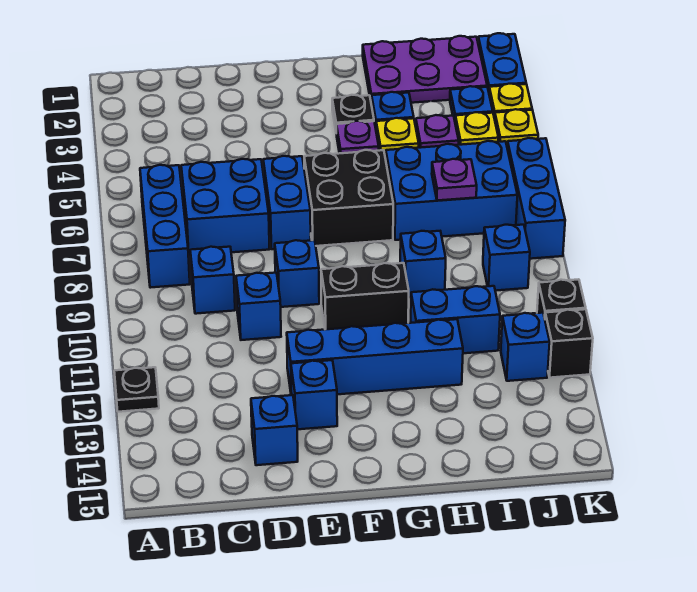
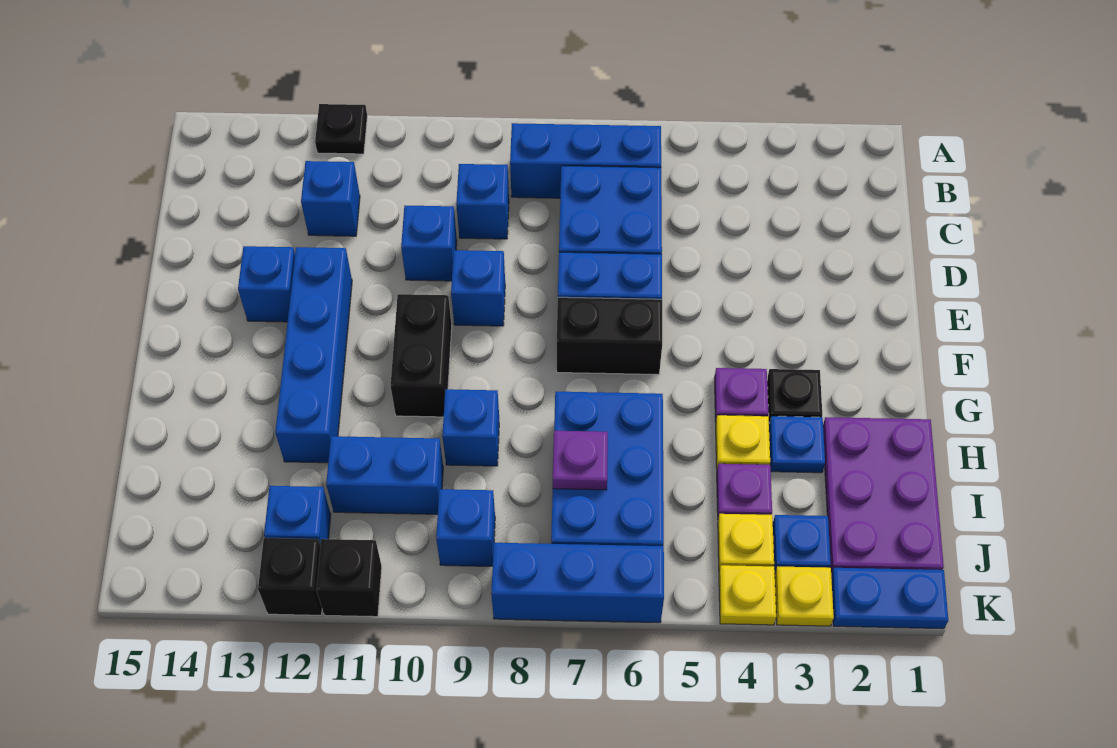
blue 1x1 brick [251,395,298,465] -> blue 1x1 brick moved to [301,161,360,236]
black 2x2 brick [304,150,393,246] -> black 1x2 brick [557,297,662,375]
blue 1x2 brick [411,286,500,353] -> blue 1x2 brick turned to [326,436,443,514]

